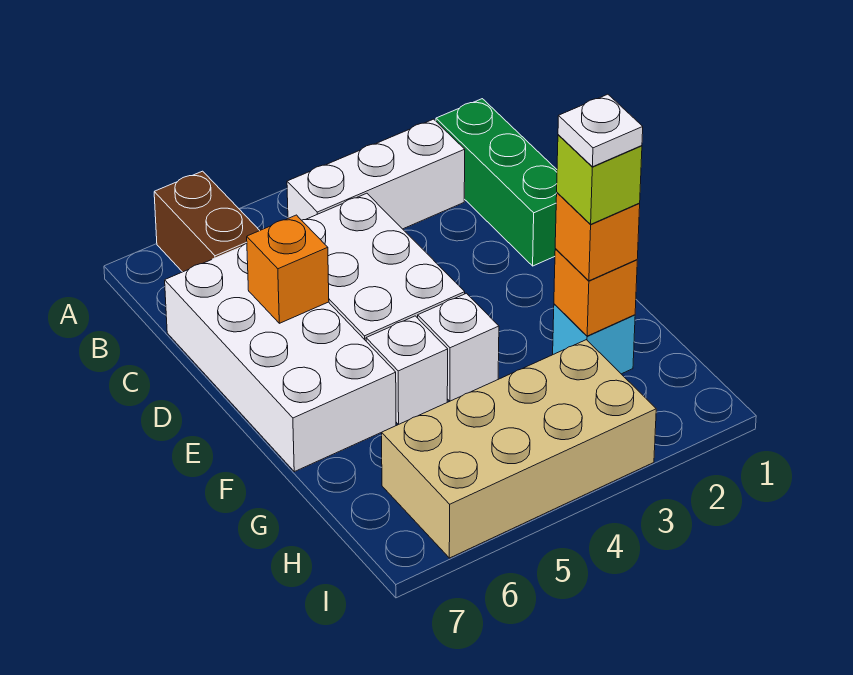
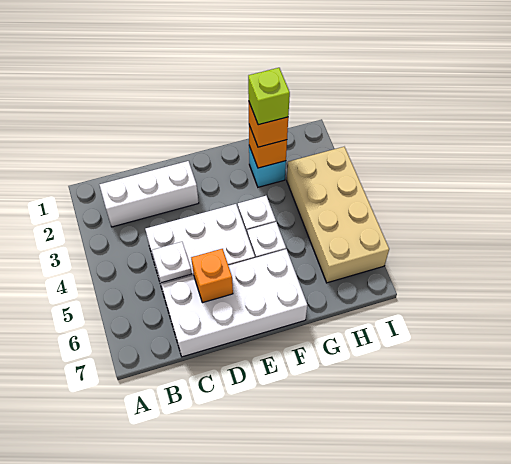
brown 1x2 brick [154,171,260,272] -> none
green 1x3 brick [436,99,557,266] -> none
white 1x3 brick [287,119,465,229] -> white 1x3 brick turned to [99,161,199,227]
white 1x1 plate [558,94,643,167] -> white 1x1 plate moved to [152,242,192,283]

